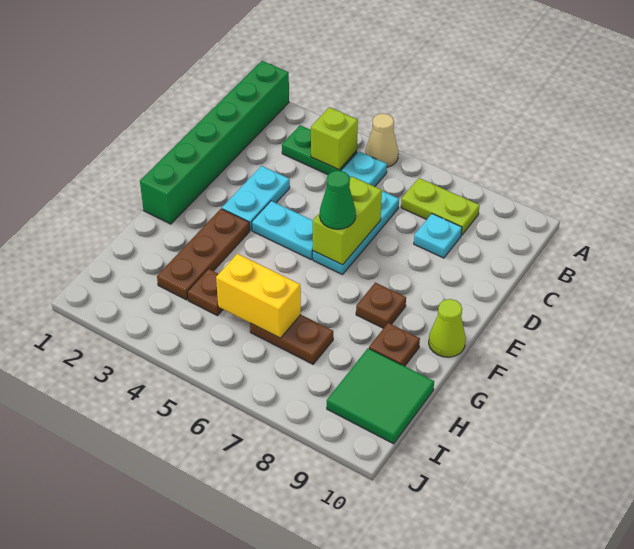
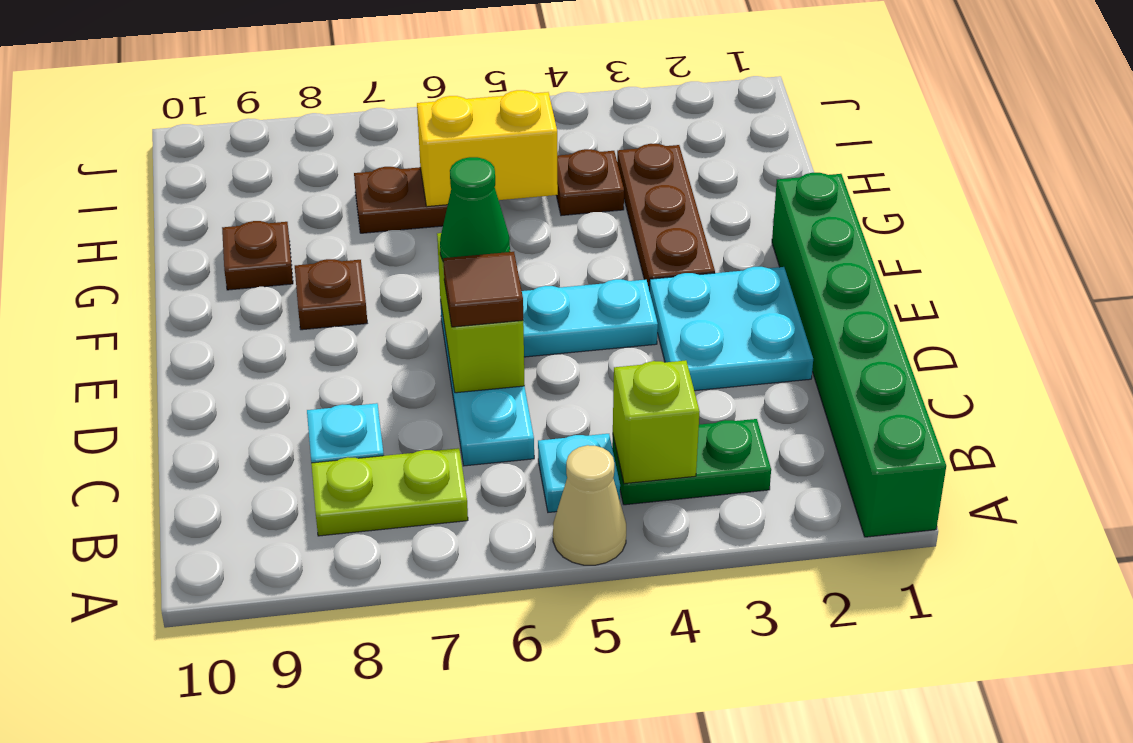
cyan 1x2 plate [222,166,290,230] -> cyan 2x2 plate [650,267,813,391]
none -> brown 1x1 tile [443,252,523,327]
lime 1x1 cone [429,299,466,357] -> none
green 2x2 tile [327,348,434,444] -> none

